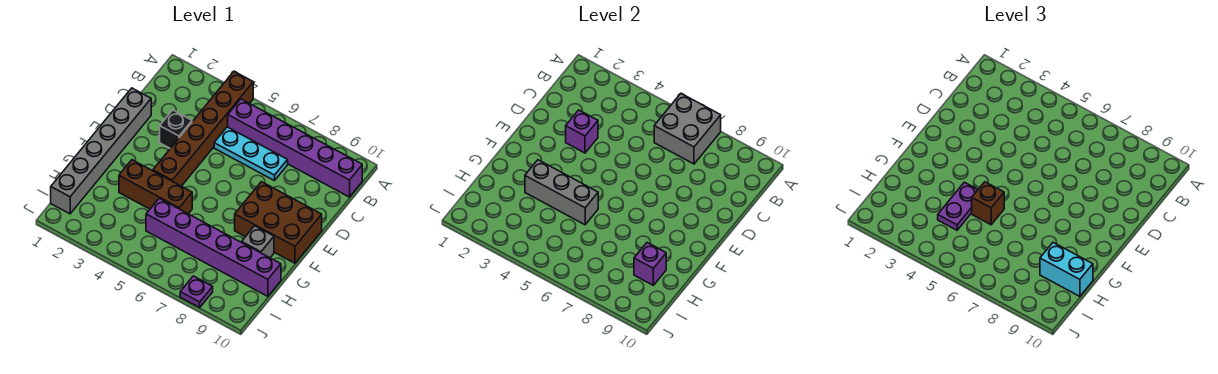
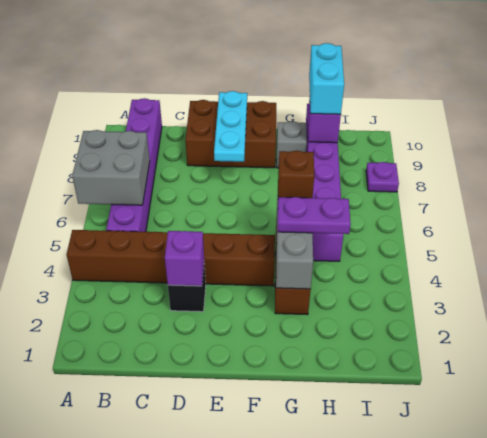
cyan 1x3 plate [214,127,288,181] -> cyan 1x3 plate moved to [214,91,247,162]
grey 1x6 brick [51,88,151,214] -> none
brown 2x3 brick [235,182,322,263] -> brown 2x3 brick turned to [185,100,276,168]

